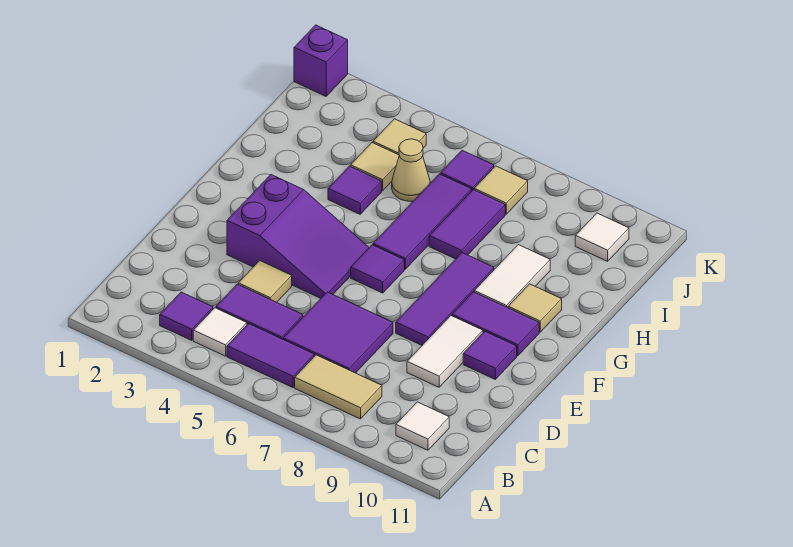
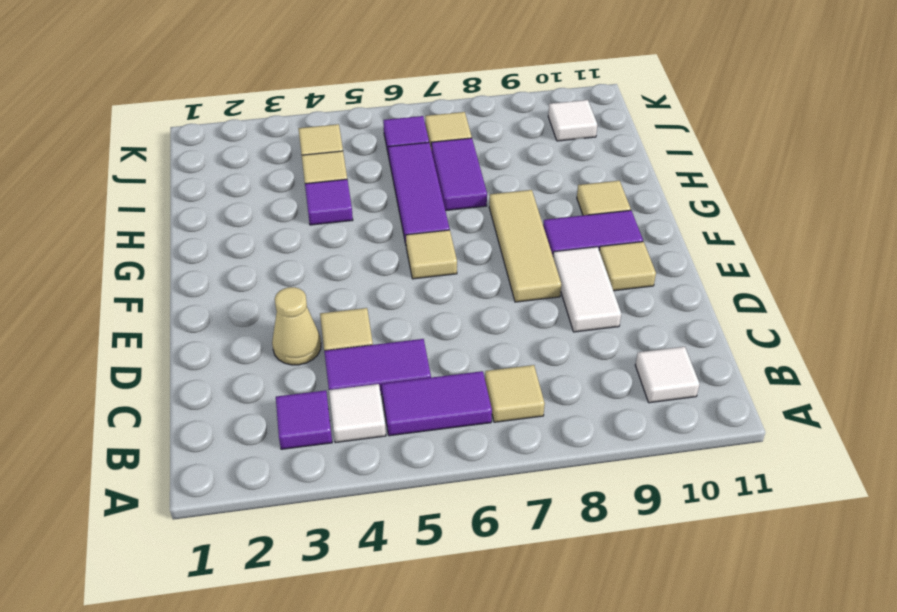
tan 1x2 tile [295,355,382,419] -> tan 1x1 tile [485,365,545,422]
purple 2x2 tile [283,292,393,373] -> none
purple 2x3 slope [227,175,369,298] -> none
purple 1x3 tile [396,253,494,345] -> tan 1x3 tile [489,190,561,302]
purple 1x1 tile [463,331,517,379] -> tan 1x1 tile [599,242,656,291]
purple 1x1 tile [351,245,404,293] -> tan 1x1 tile [406,230,457,279]
white 1x2 tile [474,245,550,308] -> none
tan 1x1 cone [392,139,430,201] -> tan 1x1 cone moved to [272,287,321,365]
purple 1x1 brick [294,25,348,96] -> none

